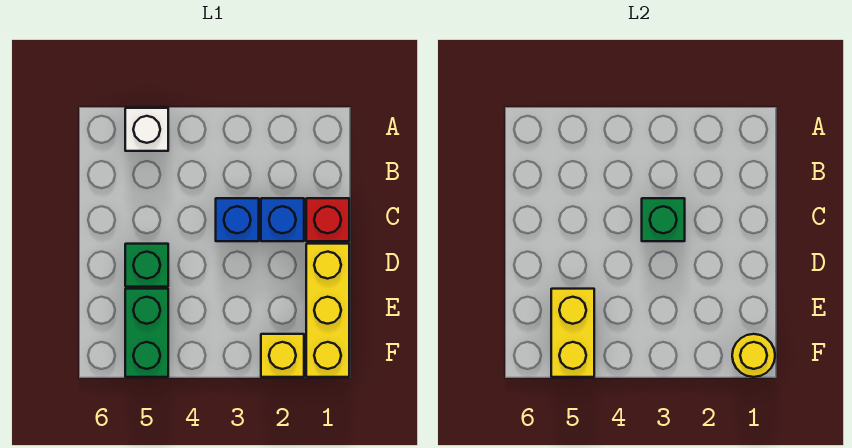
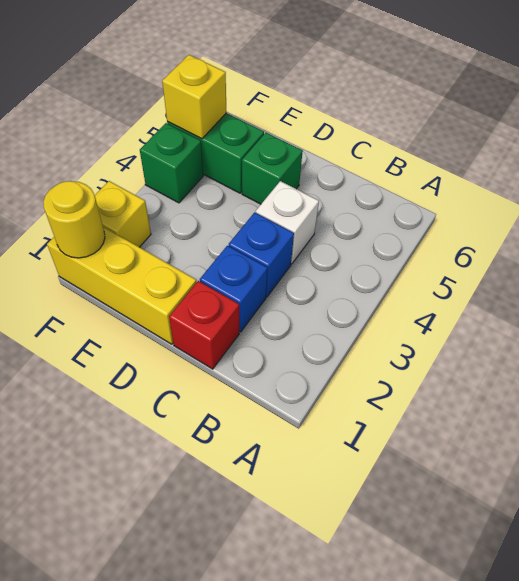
white 1x1 brick [125,108,168,151] -> white 1x1 brick moved to [256,181,319,264]
green 1x1 brick [642,198,685,241] -> green 1x1 brick moved to [140,123,203,203]
yellow 1x2 brick [551,289,594,377] -> yellow 1x1 brick [162,55,227,139]

